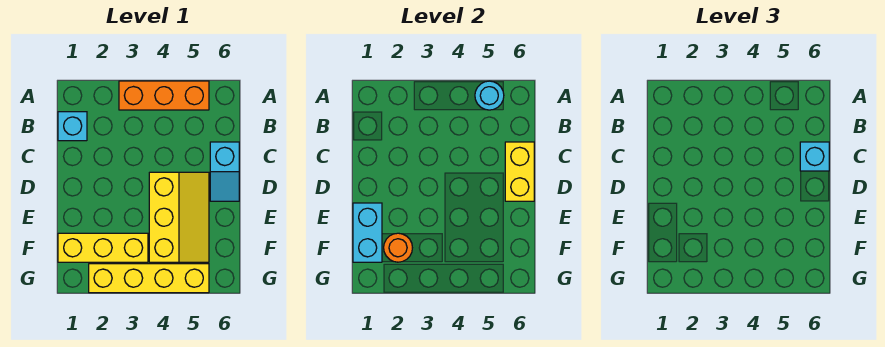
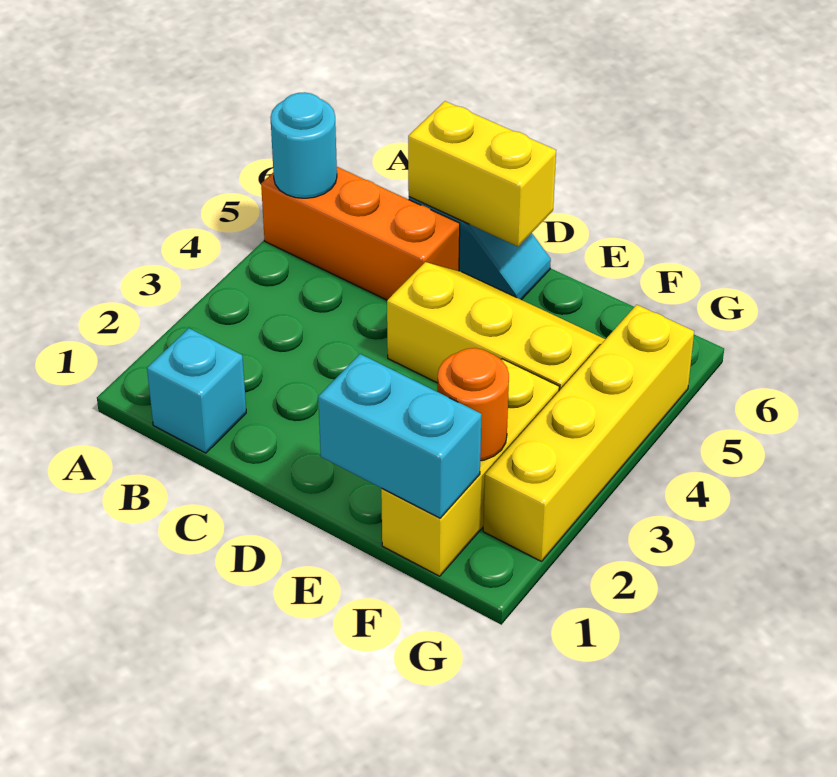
orange 1x3 brick [119,81,209,110] -> orange 1x3 brick turned to [261,167,460,300]
cyan 1x1 brick [800,142,829,171] -> none

